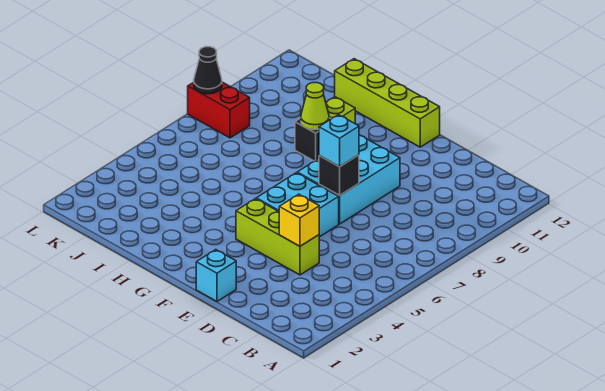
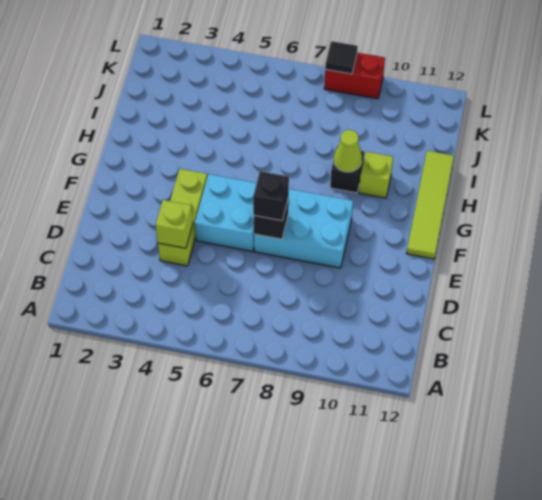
yellow 1x1 brick [279,194,319,246] -> lime 1x1 brick [156,200,193,248]
cyan 1x1 brick [196,250,236,301] -> none
cyan 1x1 brick [319,115,359,167] -> black 1x1 brick [253,171,289,221]
lime 1x4 brick [335,59,440,147] -> lime 1x4 tile [407,151,454,259]
red 1x2 brick [188,82,250,138] -> red 1x2 brick turned to [324,53,385,99]
black 1x1 cone [194,47,222,94] -> black 1x1 tile [325,41,358,74]

